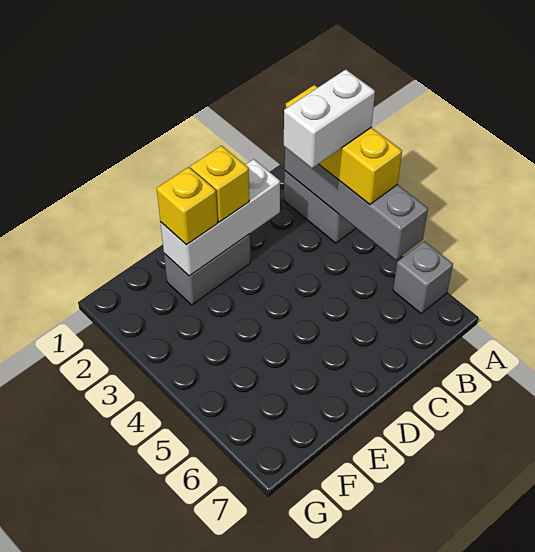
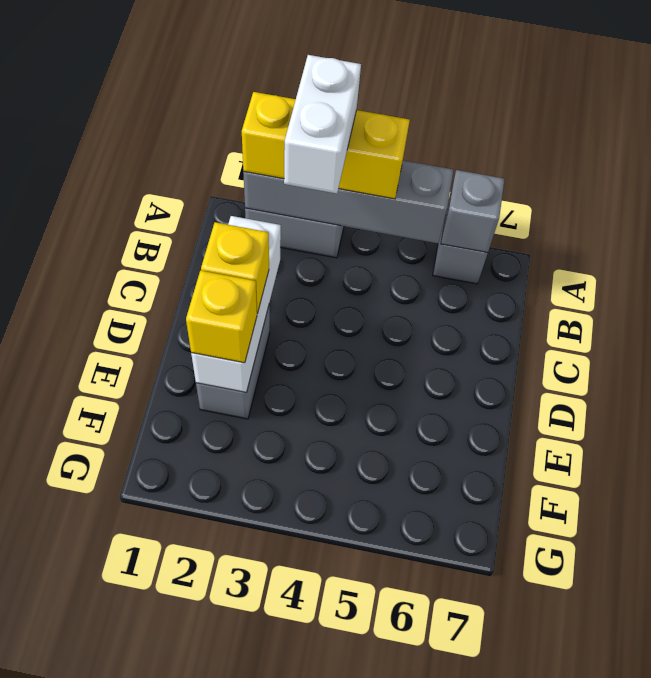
none -> grey 1x1 brick [441,170,505,253]

